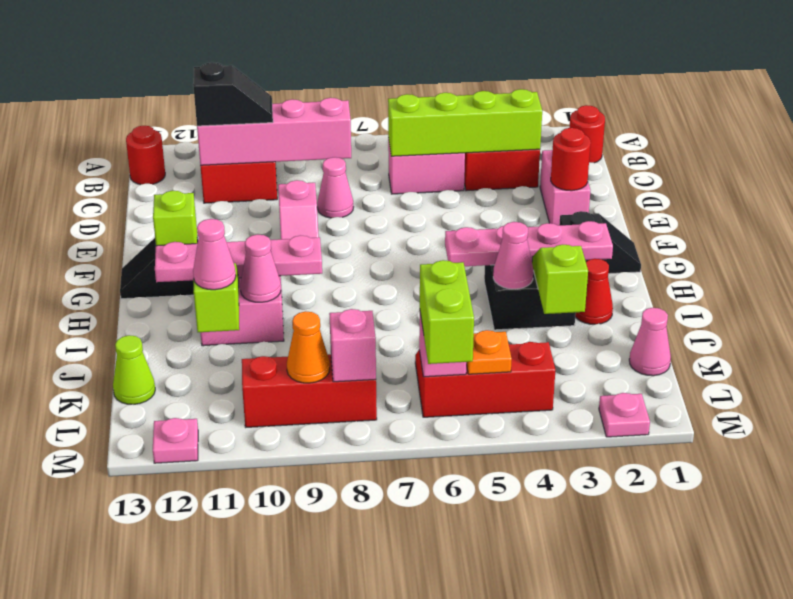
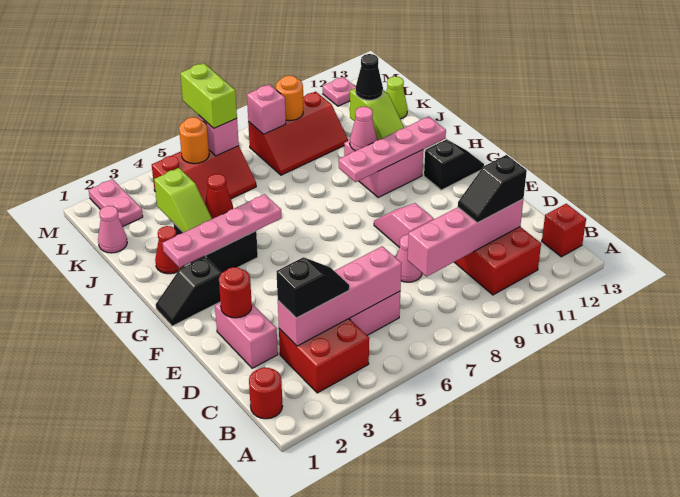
red 1x1 round brick [126,126,165,185] -> red 1x1 brick [542,204,586,257]
lime 1x4 brick [388,89,542,156] -> pink 1x4 brick [278,246,402,346]
none -> black 1x2 slope [276,257,349,318]
lime 1x1 brick [153,191,198,246] -> none
pink 1x1 cone [493,222,533,289] -> red 1x1 cone [205,174,233,219]
pink 1x1 cone [193,219,236,290] -> black 1x1 cone [356,54,383,100]
orange 1x1 plate [466,330,512,374] -> orange 1x1 round brick [179,117,209,164]
orange 1x1 cone [287,311,330,383] -> orange 1x1 round brick [276,76,303,121]
pink 1x1 plate [599,393,650,437] -> pink 1x2 plate [89,179,143,227]

